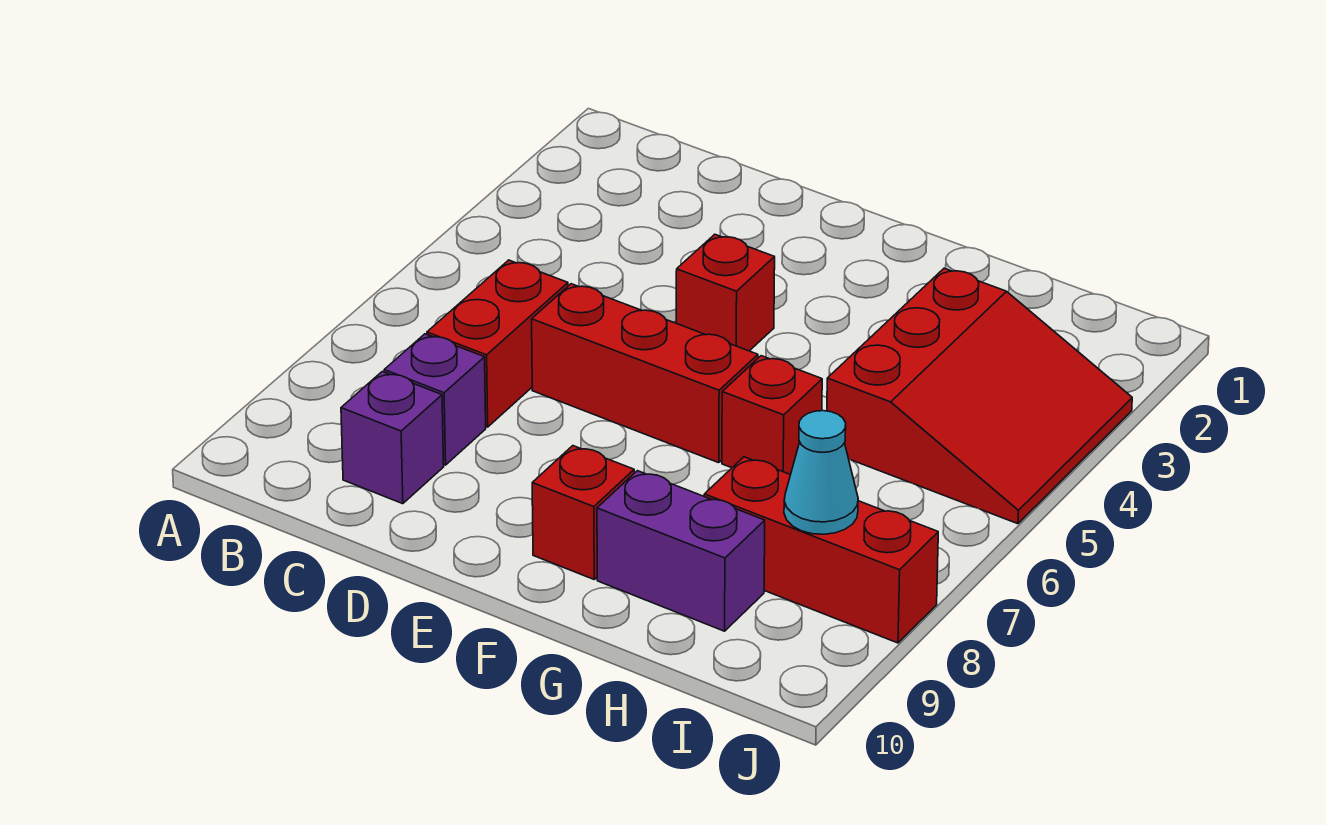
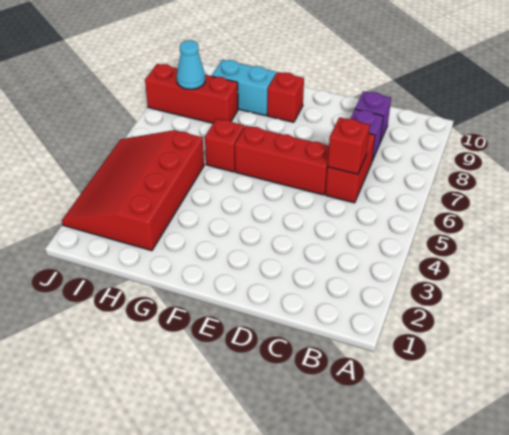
red 1x1 brick [676,234,775,351] -> red 1x1 brick moved to [327,117,370,174]
purple 1x2 brick [597,471,765,631] -> cyan 1x2 brick [212,60,276,116]
red 3x3 slope [827,268,1132,524] -> red 3x4 slope [62,130,204,251]

